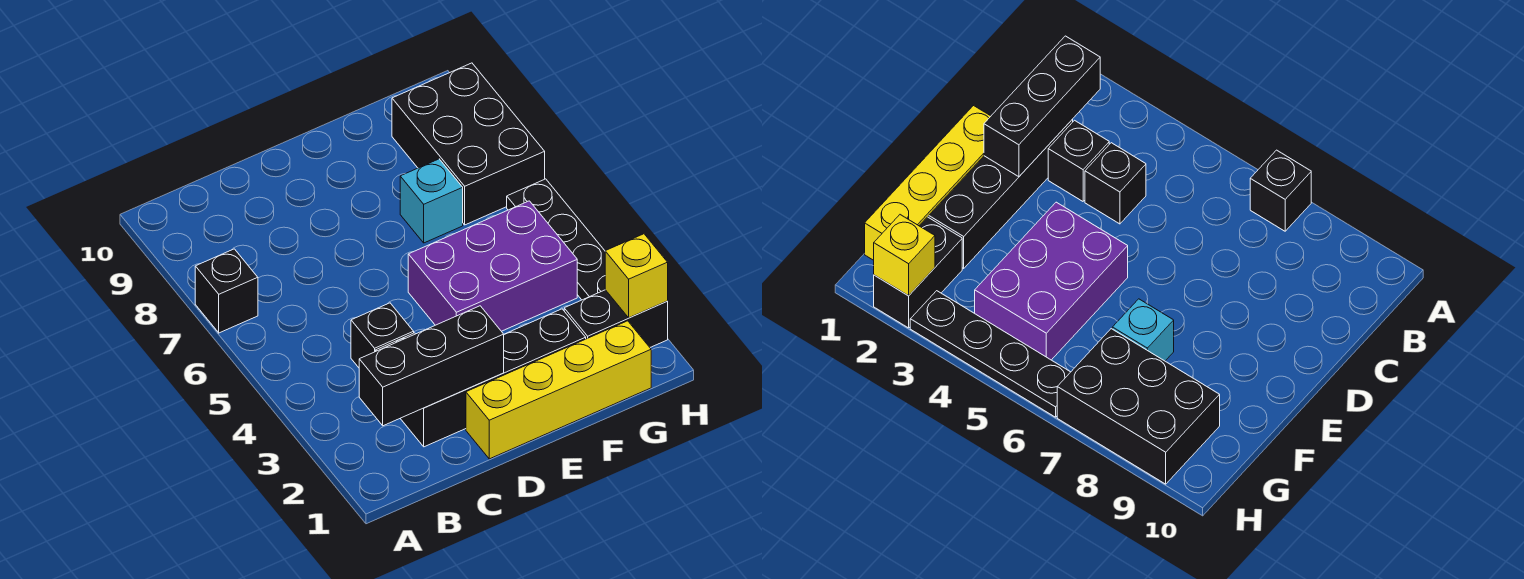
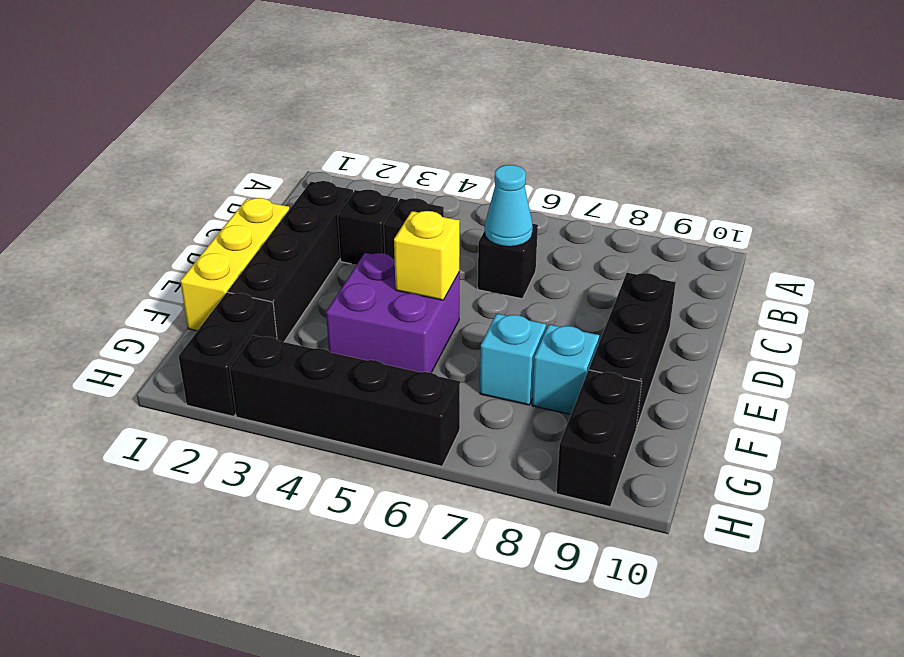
black 1x1 brick [195,249,258,333] -> black 1x1 brick moved to [478,224,538,299]
black 1x3 brick [359,306,504,426] -> black 1x3 brick moved to [589,273,676,429]
none -> cyan 1x1 cone [485,165,533,247]
yellow 1x4 brick [466,321,651,459] -> yellow 1x3 brick [180,198,289,331]
purple 2x3 brick [408,201,577,331] -> purple 2x2 brick [326,253,459,373]
none -> cyan 1x1 brick [532,325,599,414]
black 2x3 brick [392,63,545,225] -> black 1x2 brick [556,370,642,507]
yellow 1x1 brick [605,234,668,318] -> yellow 1x1 brick moved to [394,211,460,300]
black 1x4 plate [507,179,605,300] -> black 1x4 brick [230,335,460,466]

